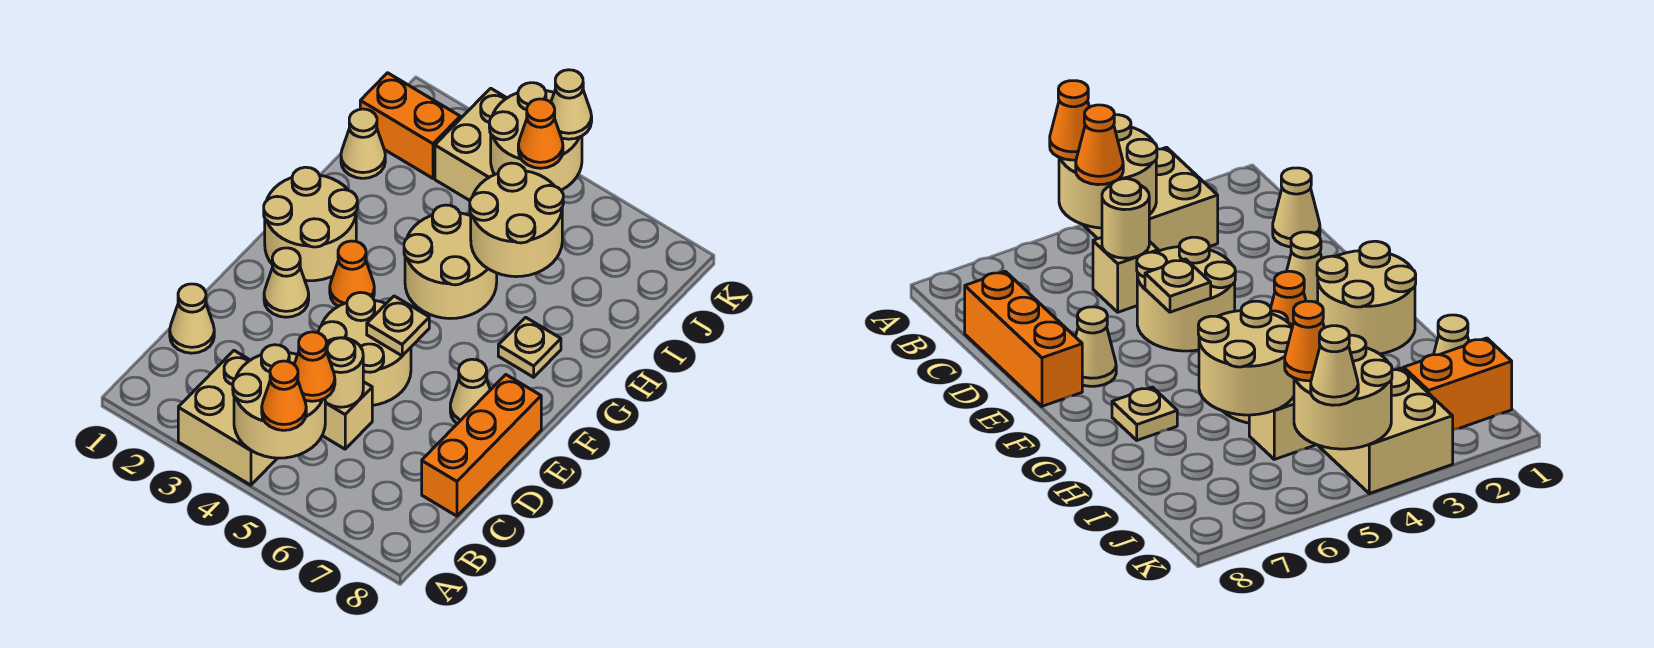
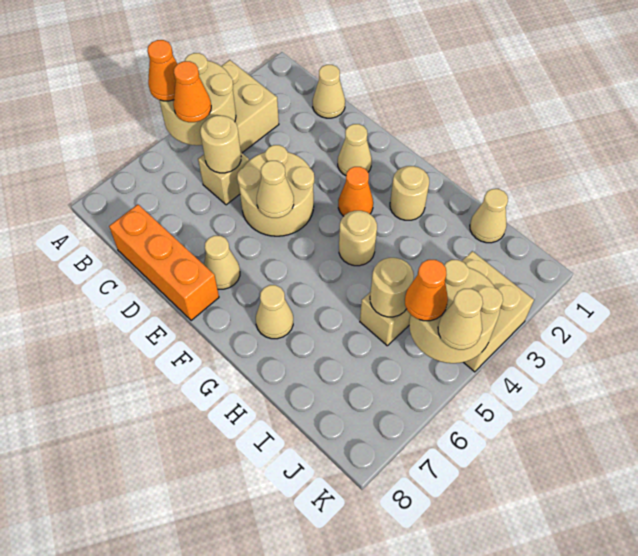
tan 1x1 plate [367,296,429,356] -> tan 1x1 cone [257,161,294,218]
tan 2x2 round brick [264,167,357,281] -> tan 1x1 round brick [390,166,429,220]
tan 2x2 round brick [404,205,497,319] -> tan 1x1 round brick [339,211,377,266]
tan 1x1 plate [498,317,561,377] -> tan 1x1 cone [256,285,293,339]
tan 2x2 round brick [470,163,563,277] -> tan 1x1 round brick [370,258,414,317]
orange 1x2 brick [360,73,460,178] -> none

